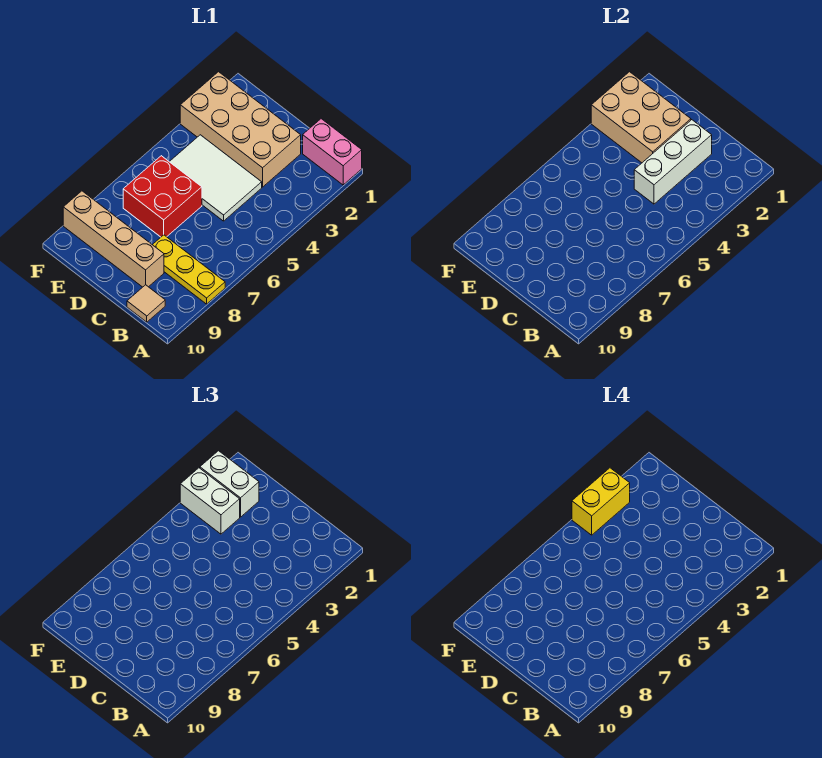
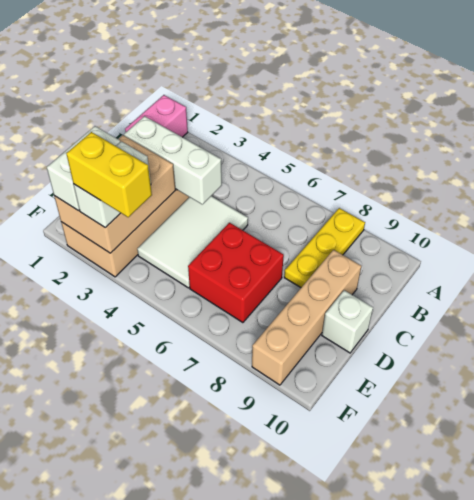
tan 1x1 tile [127,285,165,322] -> none
none -> white 1x1 brick [322,290,373,353]

